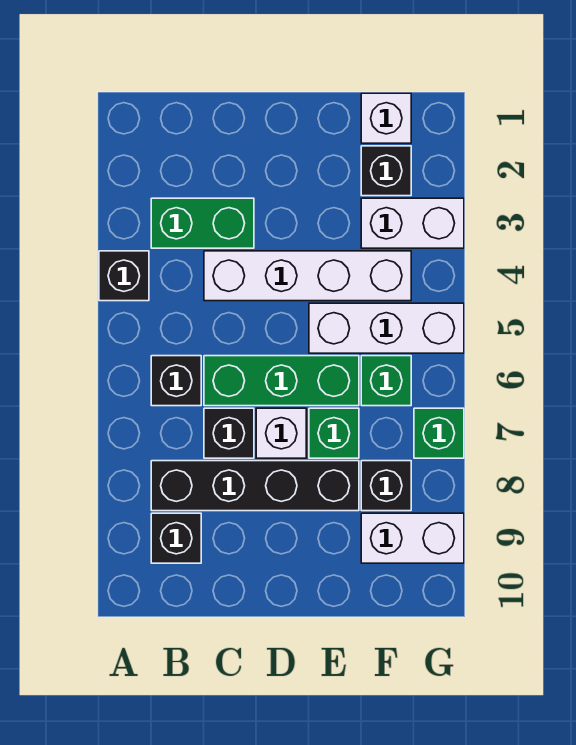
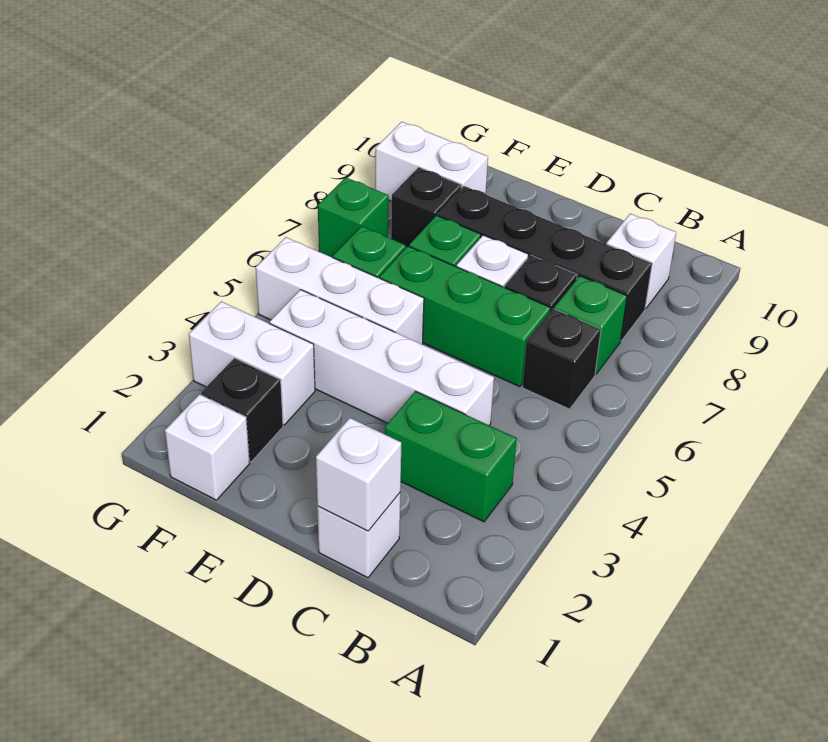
black 1x1 brick [99,251,149,301] -> none
none -> green 1x1 brick [554,276,627,374]
black 1x1 brick [151,513,201,563] -> white 1x1 brick [606,214,676,309]
none -> white 1x1 brick [317,493,400,578]
none -> white 1x1 brick [316,418,401,531]

